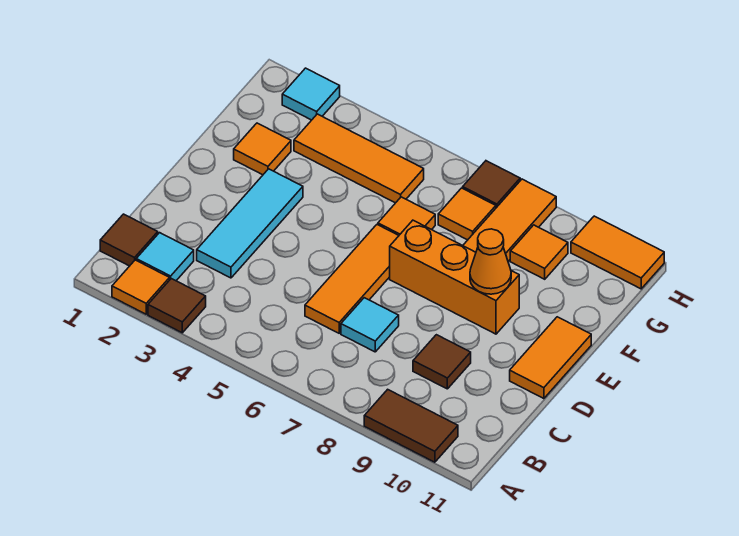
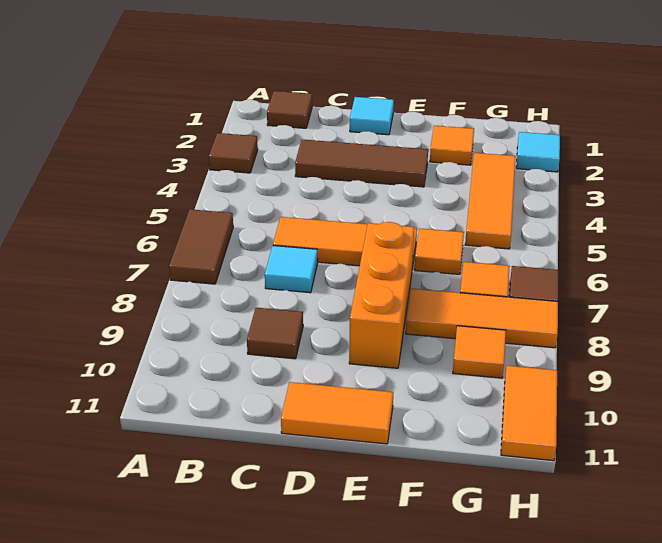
orange 1x1 tile [112,260,169,314] -> none
brown 1x2 tile [364,389,458,462] -> brown 1x2 tile moved to [169,209,233,284]
cyan 1x1 tile [136,233,194,281] -> cyan 1x1 tile moved to [350,97,394,135]
cyan 1x3 tile [197,169,303,278] -> brown 1x3 tile [295,139,428,187]
orange 1x1 cone [470,229,511,294] -> none

